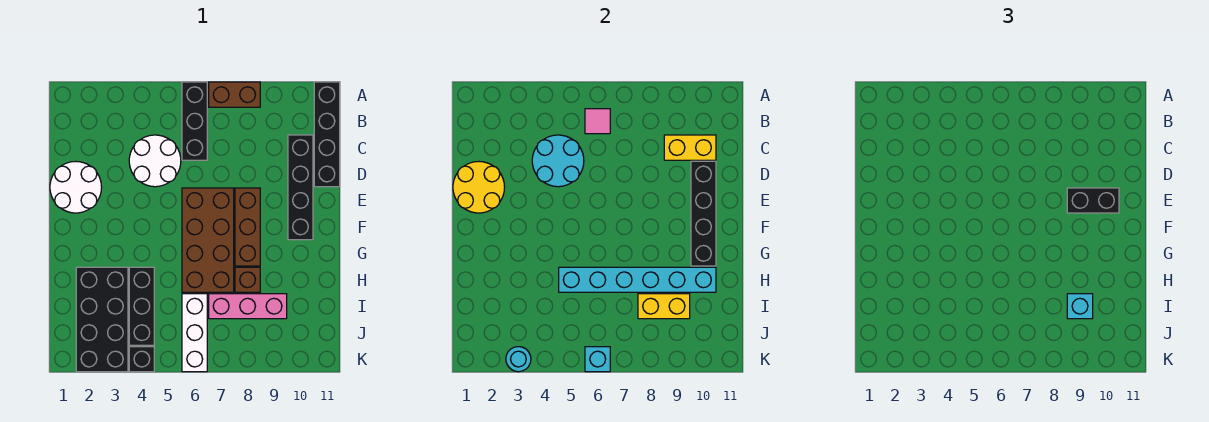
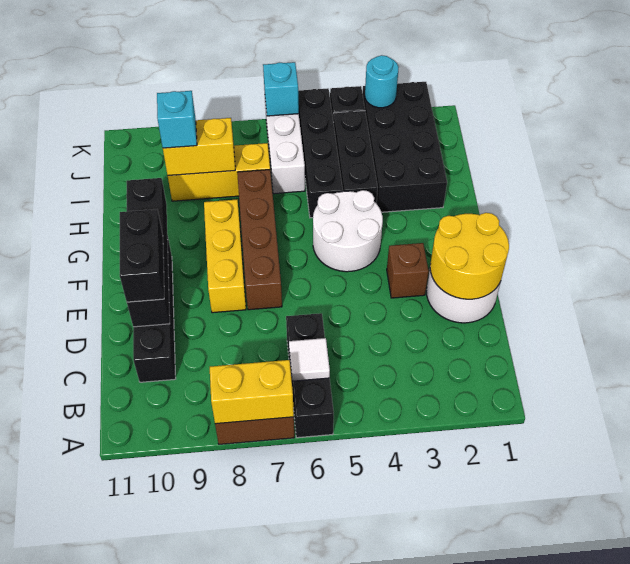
black 1x4 brick [314,82,340,187] -> black 1x4 brick moved to [298,88,343,218]
pink 1x1 tile [585,109,610,134] -> white 1x1 tile [289,338,330,381]
white 2x2 round brick [129,135,181,187] -> white 2x2 round brick moved to [313,190,383,272]
cyan 2x2 round brick [532,135,584,187] -> none
yellow 1x2 brick [664,135,716,160] -> yellow 1x2 brick moved to [210,360,294,424]
brown 2x4 brick [182,188,234,292] -> brown 1x4 brick [237,170,282,310]
brown 1x3 brick [235,188,260,266] -> yellow 1x3 brick [204,200,246,313]
black 1x2 brick [1067,188,1119,213] -> black 1x2 brick turned to [120,209,164,302]
cyan 1x6 brick [559,267,716,292] -> none
brown 1x1 brick [235,267,260,292] -> brown 1x1 brick moved to [387,243,429,298]
pink 1x3 brick [209,294,287,319] -> yellow 1x3 brick [168,143,270,201]

